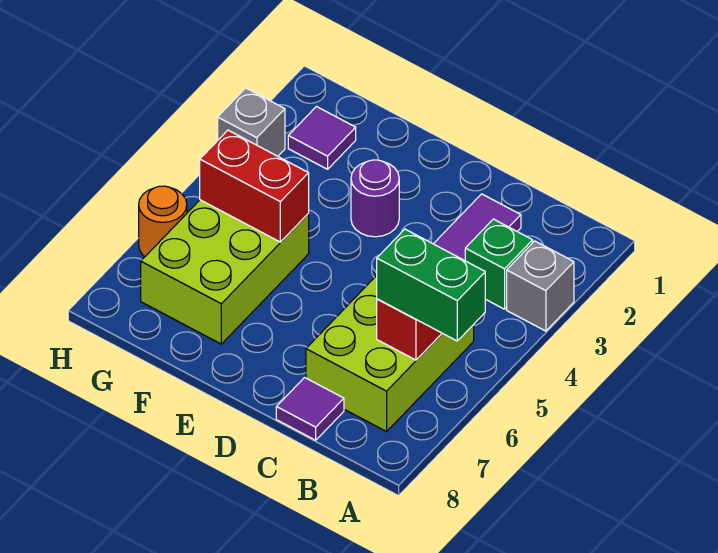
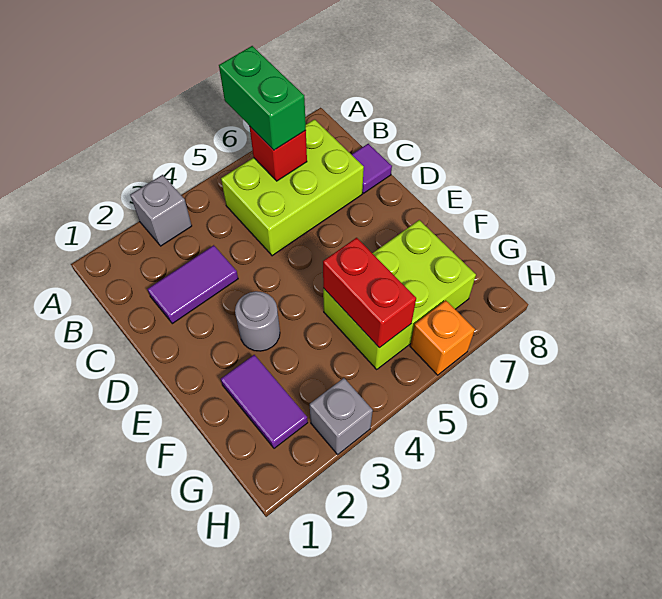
green 1x1 brick [465,219,533,309] -> none
purple 1x1 round brick [351,160,399,237] -> grey 1x1 round brick [235,291,280,351]
purple 1x1 tile [288,107,356,169] -> purple 1x2 tile [221,355,308,448]
orange 1x1 round brick [139,186,187,257] -> orange 1x1 brick [410,300,475,375]

